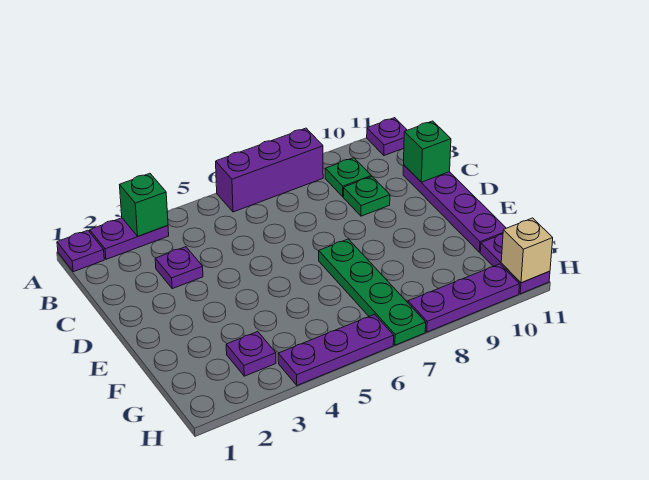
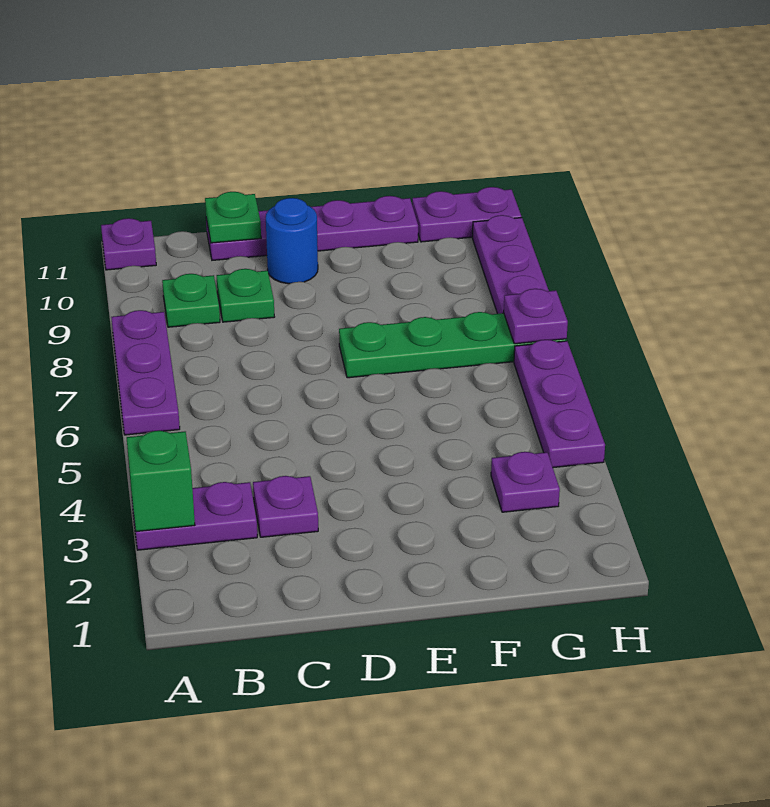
purple 1x1 plate [57,230,104,272] -> purple 1x1 plate moved to [504,289,568,344]
purple 1x2 plate [90,218,169,259] -> purple 1x2 plate turned to [132,482,257,550]
purple 1x3 brick [216,128,323,212] -> purple 1x3 plate [111,310,180,435]
green 1x1 brick [404,121,451,182] -> green 1x1 plate [205,192,261,243]
none -> blue 1x1 round brick [266,198,318,284]
tan 1x1 brick [501,218,553,283] -> none

